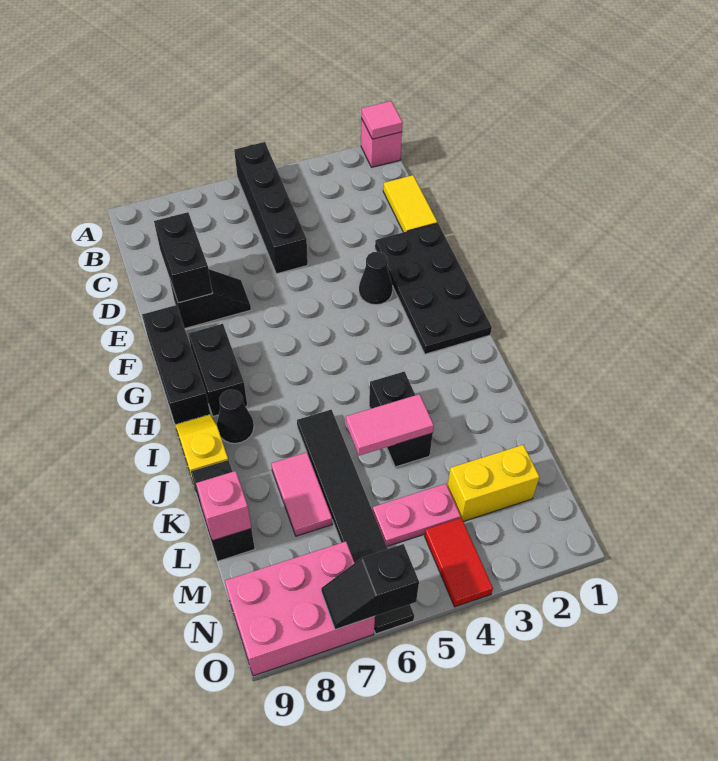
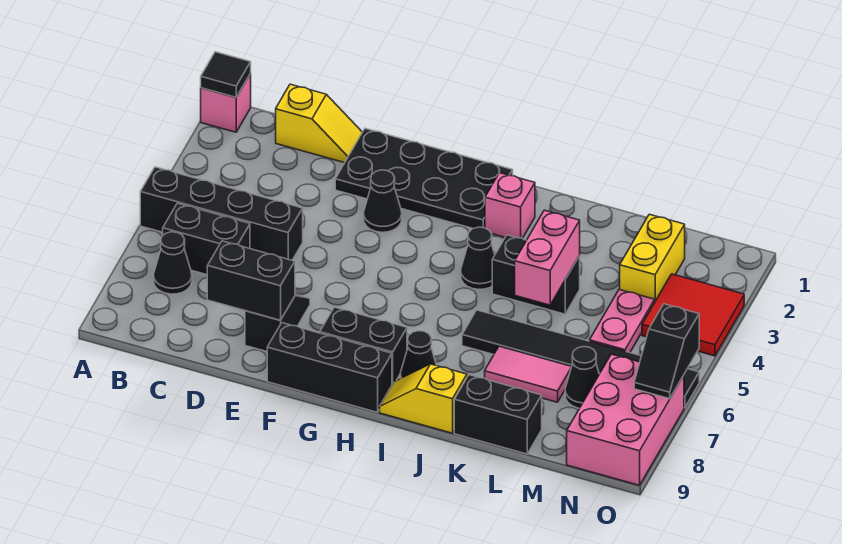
pink 1x1 tile [361,101,403,139] -> black 1x1 tile [201,52,251,97]
none -> black 1x2 brick [163,203,250,275]
none -> black 1x1 cone [154,232,192,294]
yellow 1x2 tile [383,175,437,232] -> yellow 1x2 slope [276,84,362,163]
none -> black 1x1 cone [461,227,495,289]
pink 1x2 tile [346,394,434,456] -> pink 1x2 brick [515,210,580,305]
pink 1x1 brick [196,471,251,541] -> pink 1x1 brick moved to [485,173,535,238]
none -> black 1x1 cone [565,347,599,408]
red 1x2 tile [425,518,493,607] -> red 2x2 tile [642,274,744,356]

